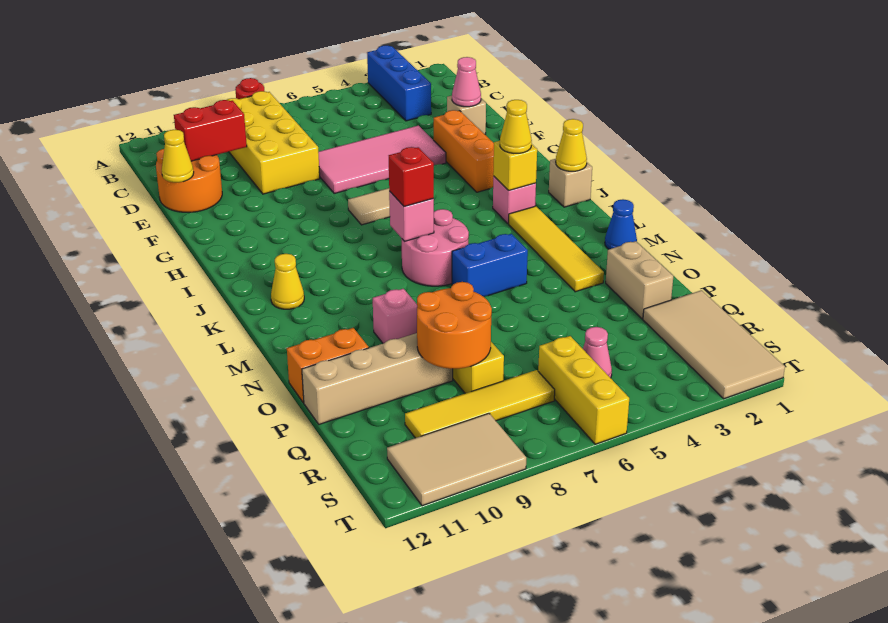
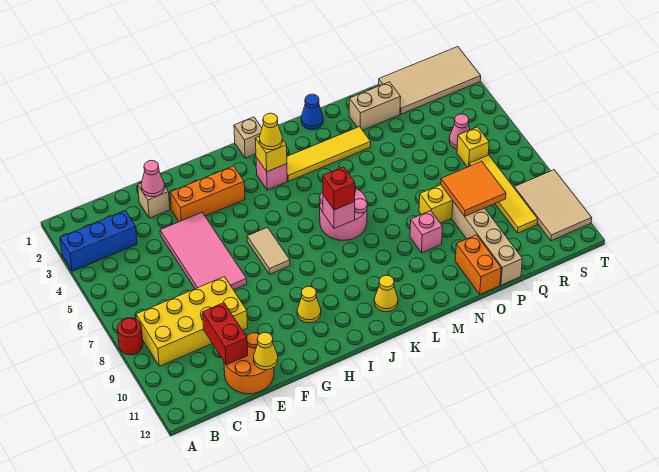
yellow 1x1 cone [556,119,587,171] -> yellow 1x1 cone moved to [297,286,321,323]
blue 1x2 brick [452,234,528,297] -> none
orange 2x2 round brick [417,282,492,369] -> orange 2x2 tile [441,161,506,216]
yellow 1x3 brick [538,336,629,444] -> yellow 1x1 brick [457,127,489,167]

